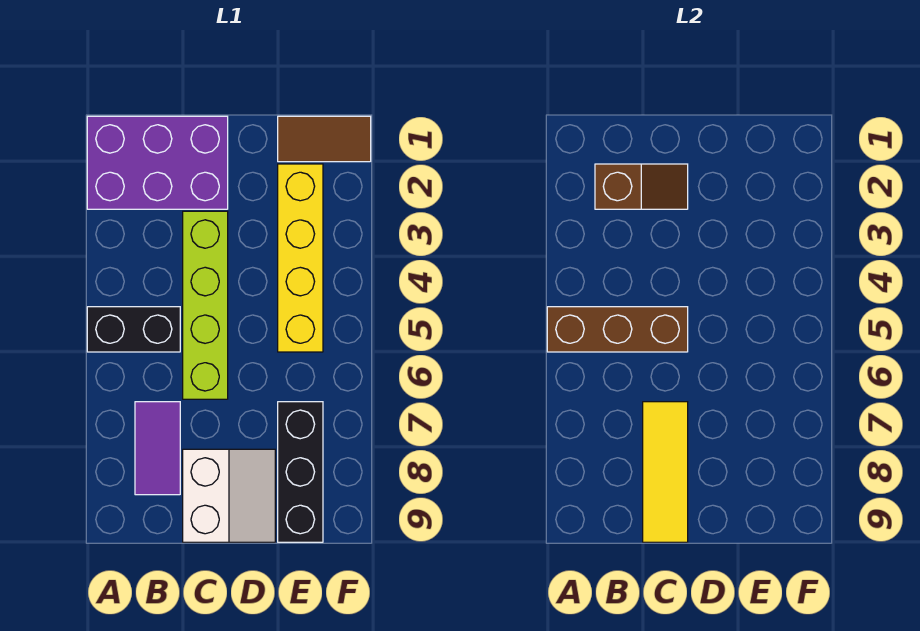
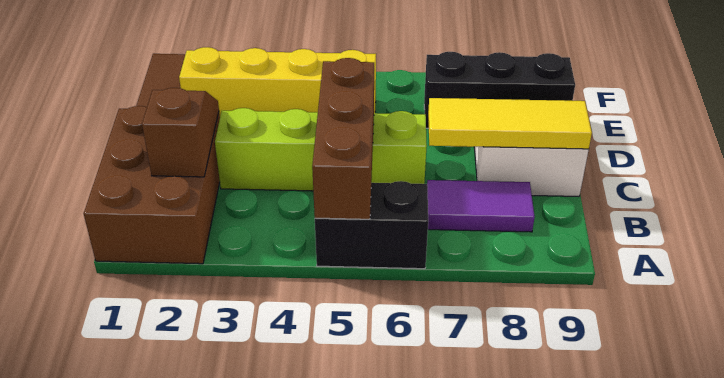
purple 2x3 brick [87,116,228,209] -> brown 2x3 brick [84,106,220,264]
black 1x2 brick [87,307,180,352] -> black 1x2 brick turned to [315,181,428,269]

